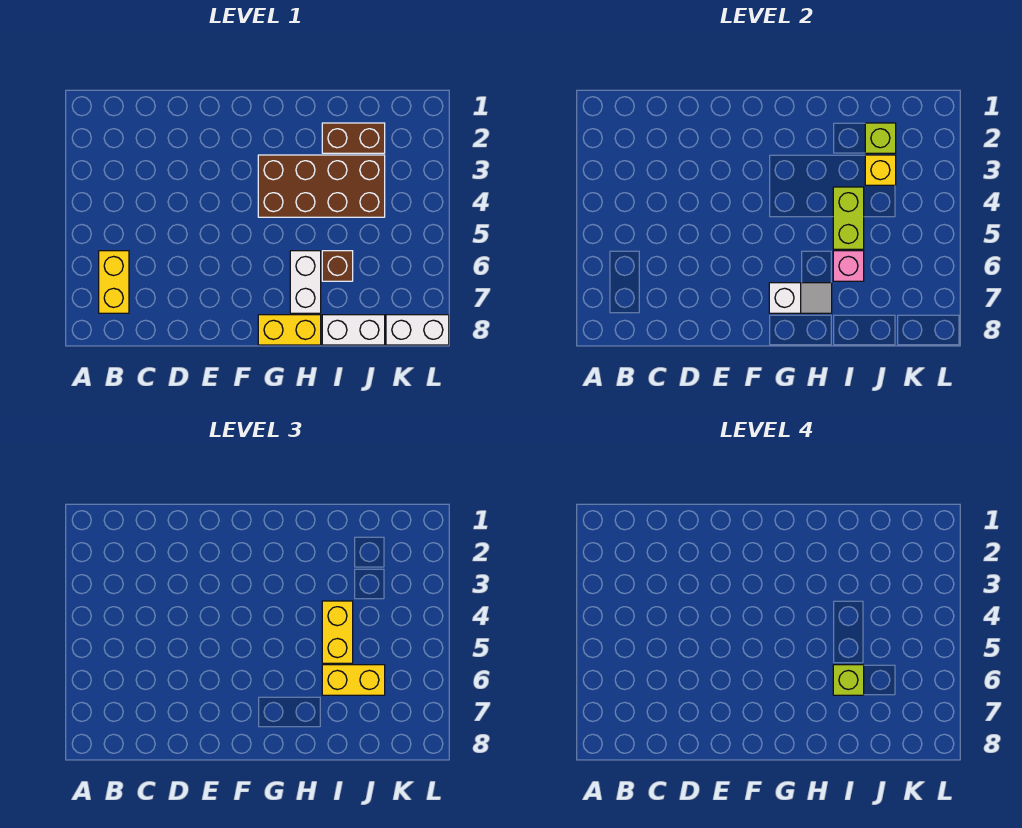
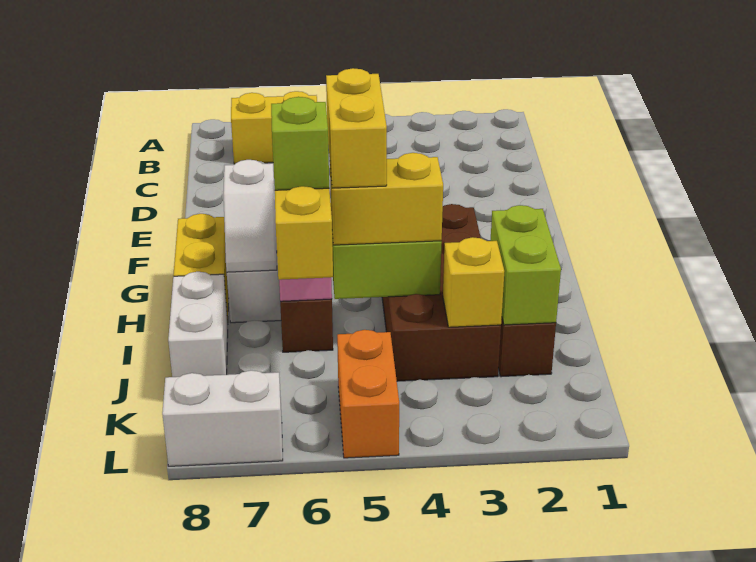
none -> yellow 1x2 brick [326,68,387,188]
lime 1x1 brick [865,123,896,153] -> lime 1x2 brick [490,205,561,325]
none -> orange 1x2 brick [337,330,399,458]
white 1x2 brick [386,315,449,345] -> white 1x2 brick turned to [162,370,283,466]

